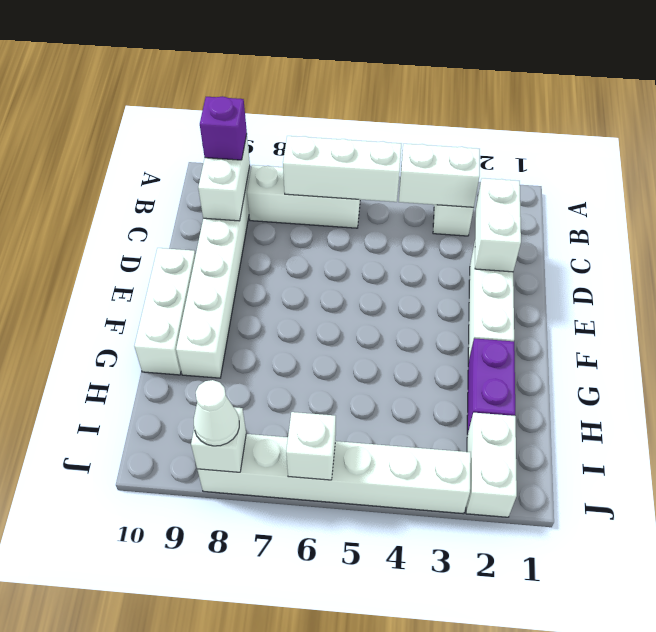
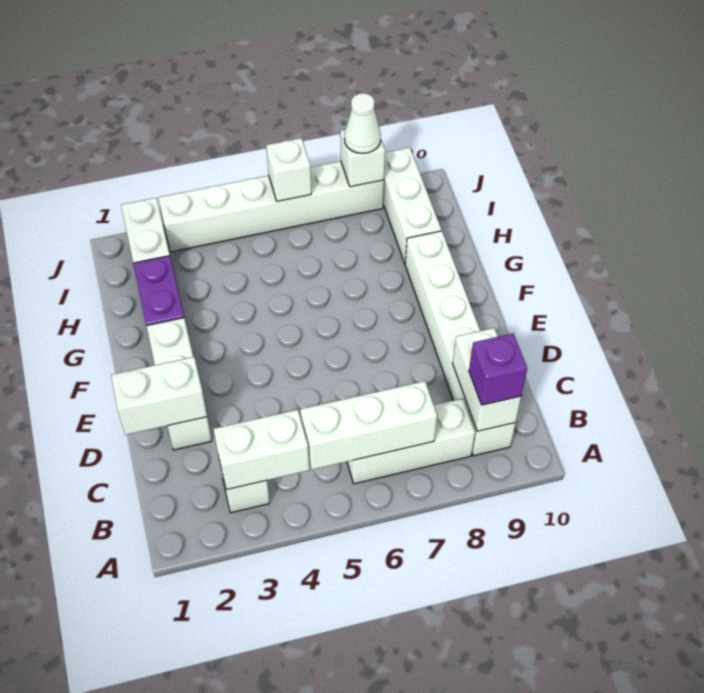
white 1x2 brick [475,178,521,272] -> white 1x2 brick turned to [111,357,207,435]
white 1x3 brick [134,248,196,375] -> white 1x3 brick moved to [383,147,441,263]

